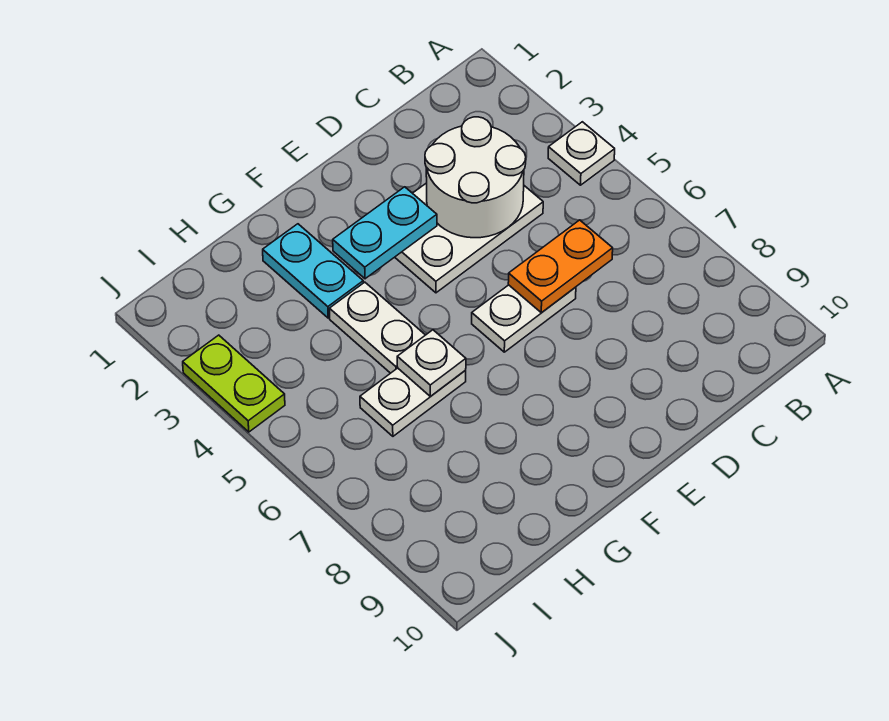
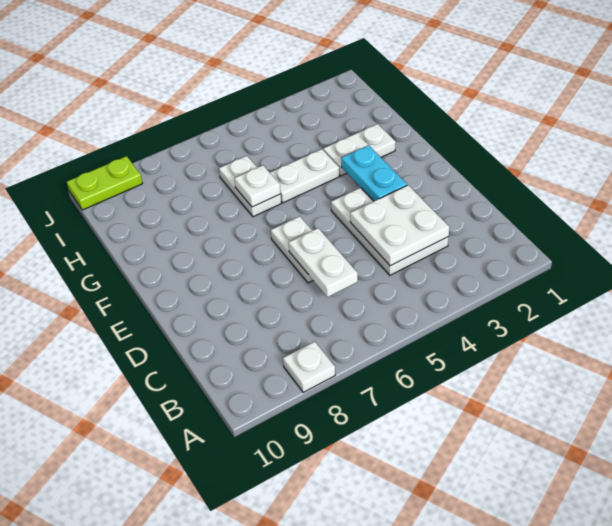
white 1x1 plate [548,122,615,185] -> white 1x1 plate moved to [283,342,335,392]
white 2x2 round brick [425,117,526,238] -> white 2x2 plate [350,185,449,266]
orange 1x2 plate [508,220,613,313] -> white 1x2 plate [289,228,358,297]
cyan 1x2 plate [263,224,363,318] -> white 1x2 plate [323,124,396,176]
lime 1x2 plate [183,335,285,432] -> lime 1x2 plate moved to [67,156,143,210]

